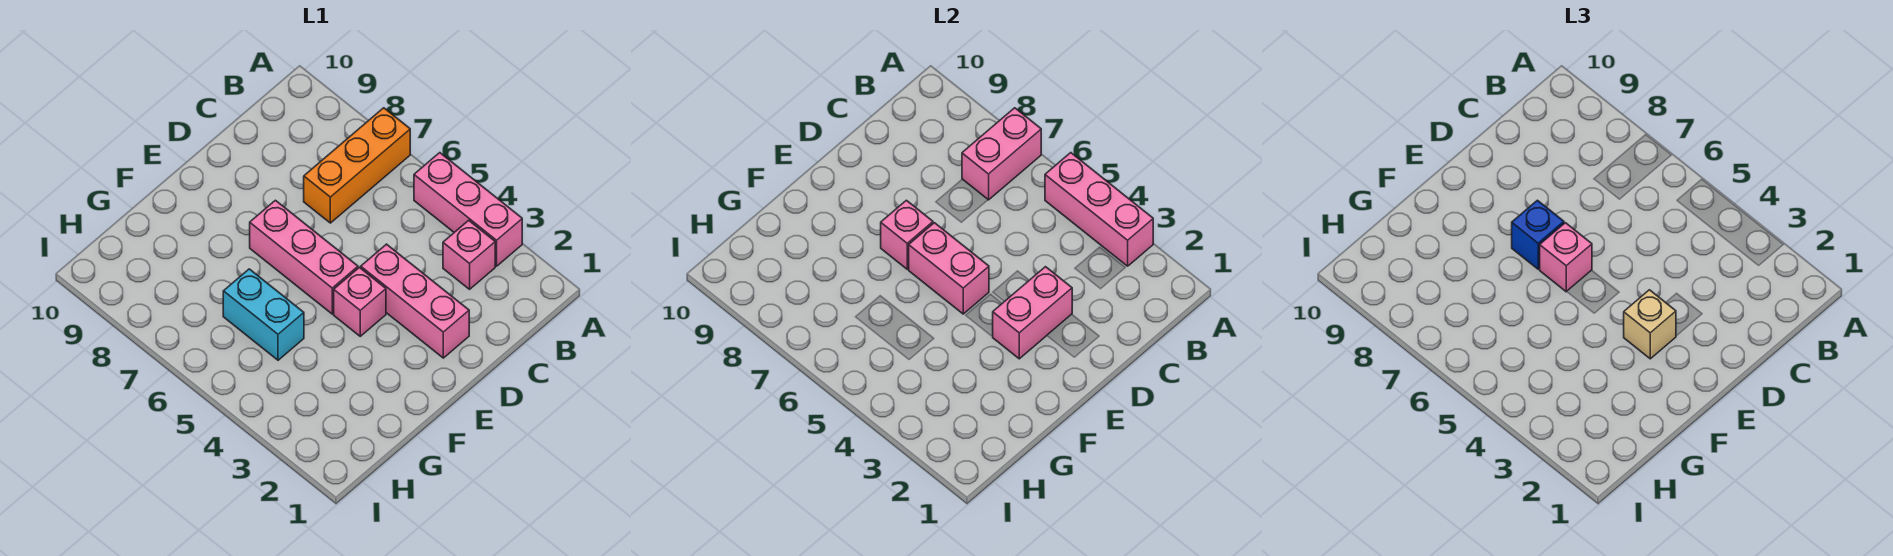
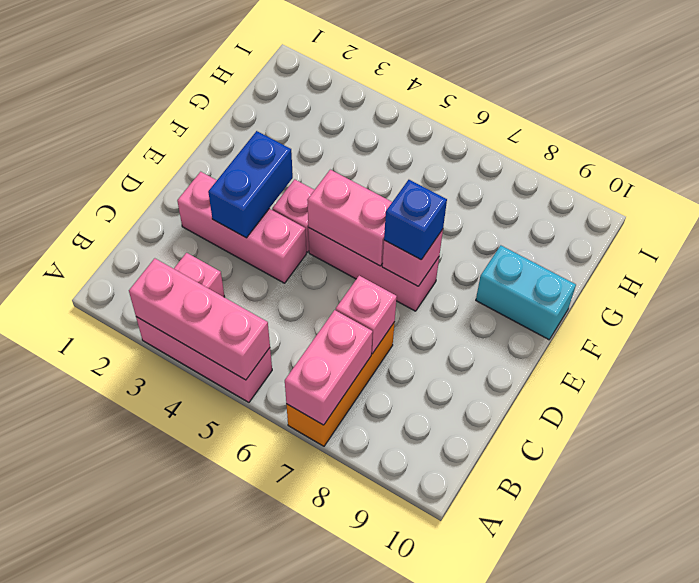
pink 1x2 brick [993,267,1072,359] -> blue 1x2 brick [208,131,293,238]
tan 1x1 brick [1624,290,1676,359] -> none
pink 1x1 brick [1540,223,1592,292] -> pink 1x1 brick moved to [336,276,397,354]
cyan 1x2 brick [223,269,304,360] -> cyan 1x2 brick moved to [476,245,576,340]

